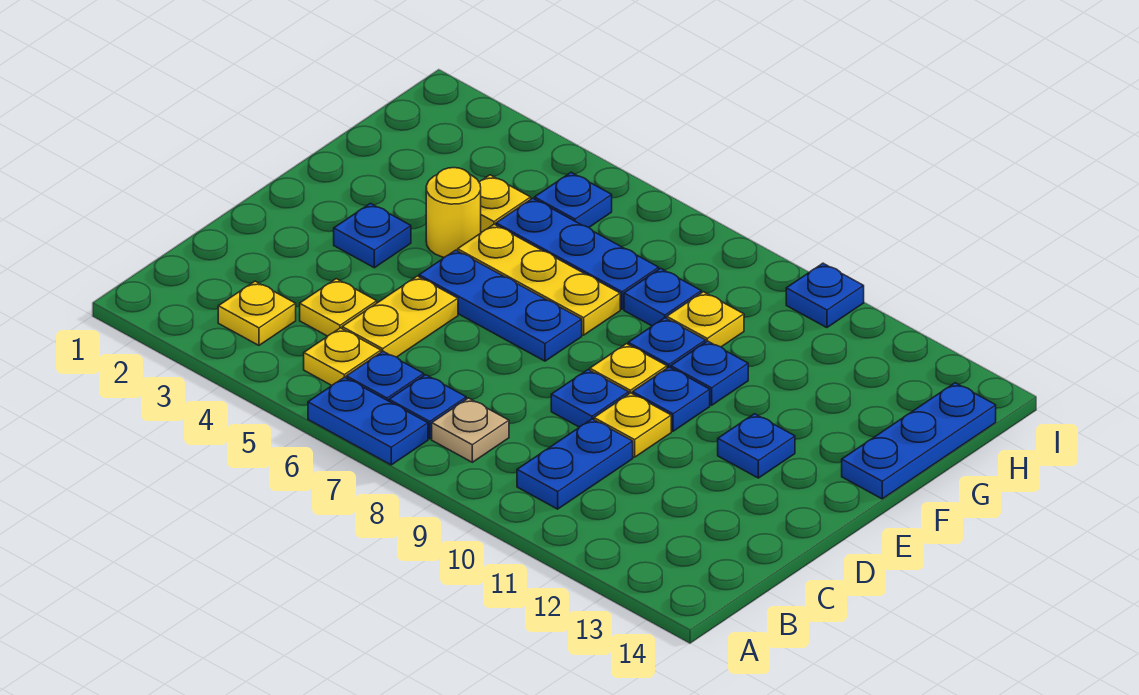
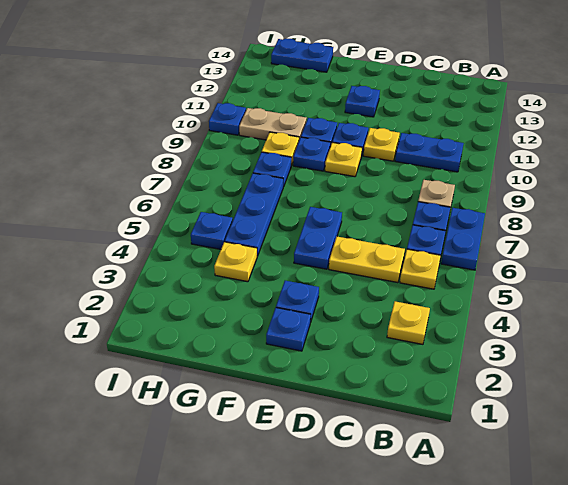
yellow 1x1 plate [300,279,377,336] -> none
blue 1x1 plate [551,370,629,427] -> blue 1x1 plate moved to [266,308,311,351]
blue 1x3 plate [419,250,582,361] -> blue 1x2 plate [294,207,342,269]
yellow 1x1 round brick [426,168,481,257] -> none
yellow 1x3 plate [458,224,620,335] -> none
blue 1x3 plate [842,383,996,499] -> blue 1x2 plate [271,39,333,72]
none -> tan 1x2 plate [239,108,307,140]

